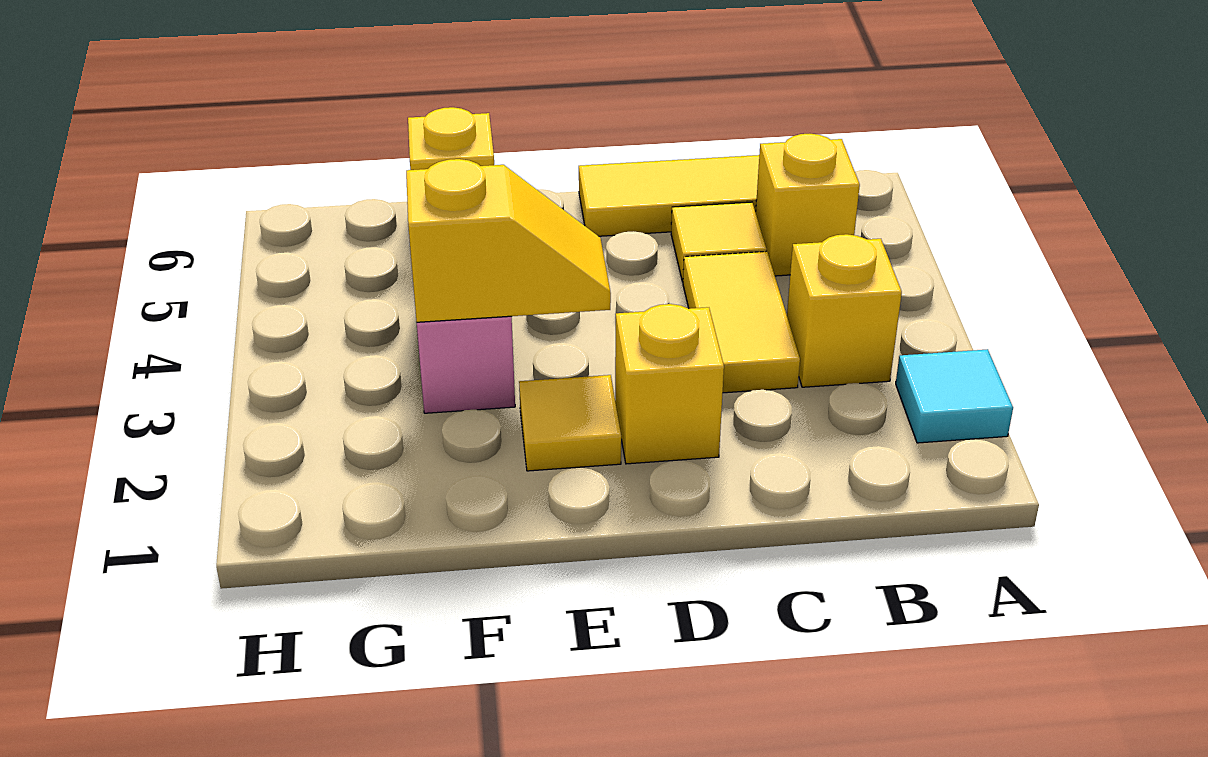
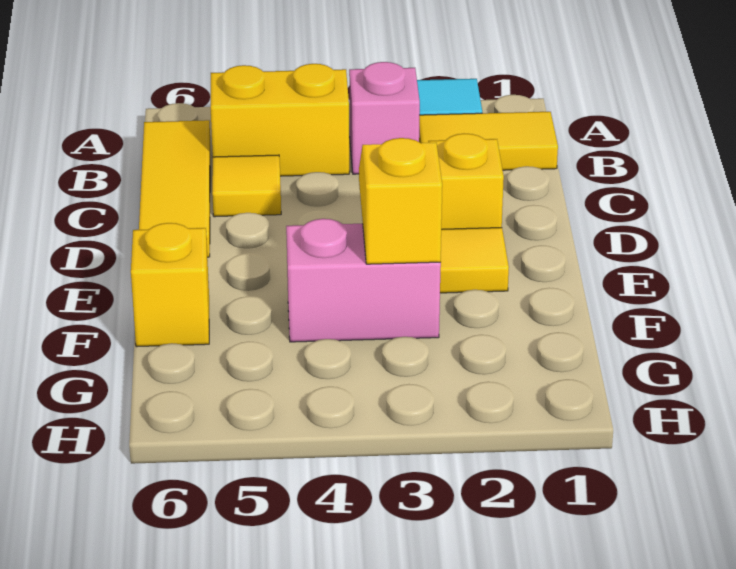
yellow 1x1 brick [787,234,902,387] -> pink 1x1 brick [349,62,420,174]
yellow 1x1 brick [756,134,860,276] -> yellow 1x2 brick [211,64,349,176]
yellow 1x2 tile [683,251,800,393] -> yellow 1x2 tile moved to [419,112,558,170]

